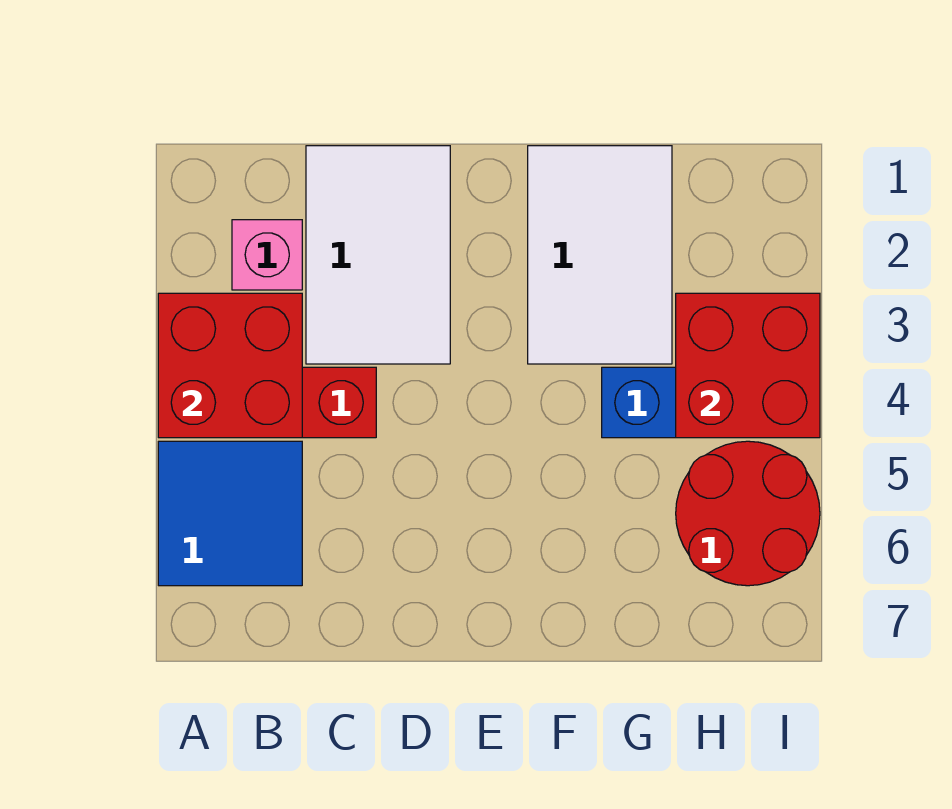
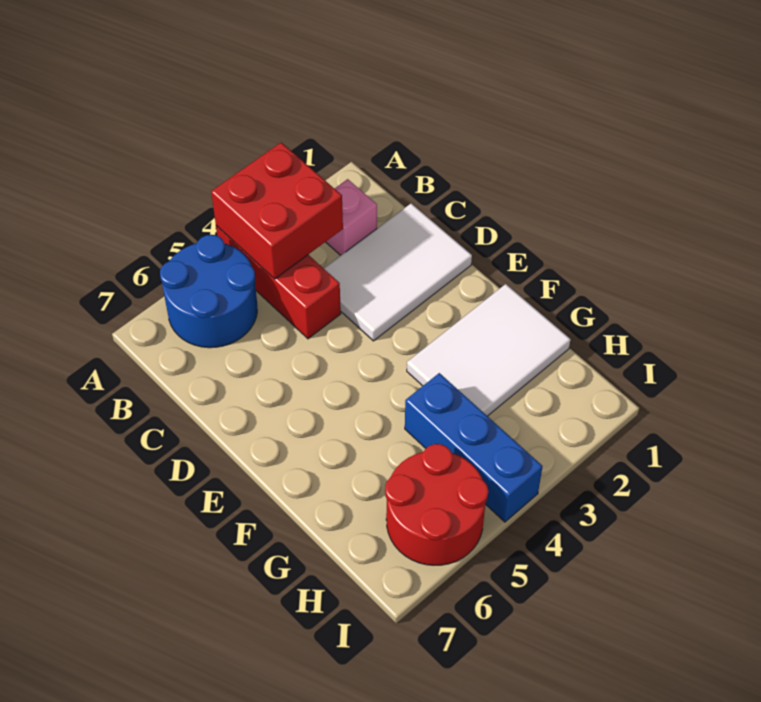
blue 2x2 tile [158,441,302,586] -> blue 2x2 round brick [160,235,257,348]
red 2x2 brick [676,293,820,438] -> none

